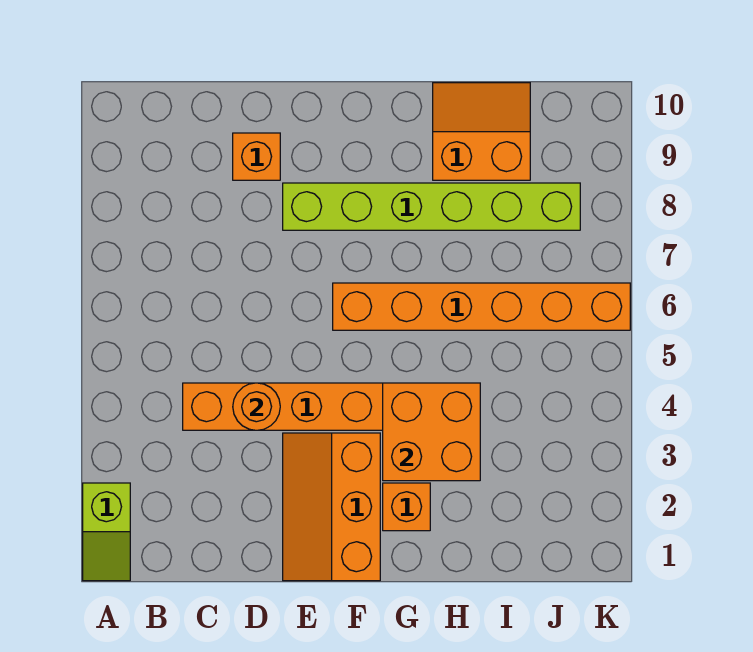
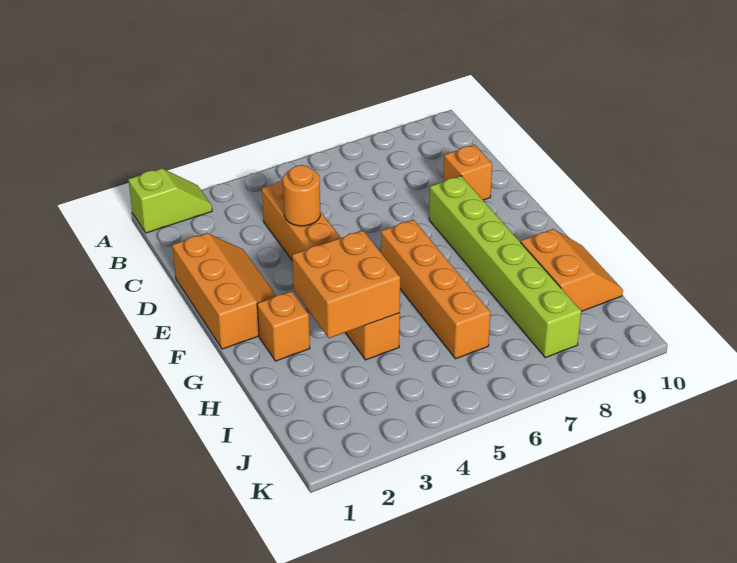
lime 1x2 slope [83,483,130,581] -> lime 1x2 slope turned to [128,169,212,233]
orange 2x3 slope [283,433,380,581] -> orange 2x3 slope turned to [172,233,276,349]
orange 1x6 brick [333,283,630,330] -> orange 1x4 brick [381,220,491,359]

